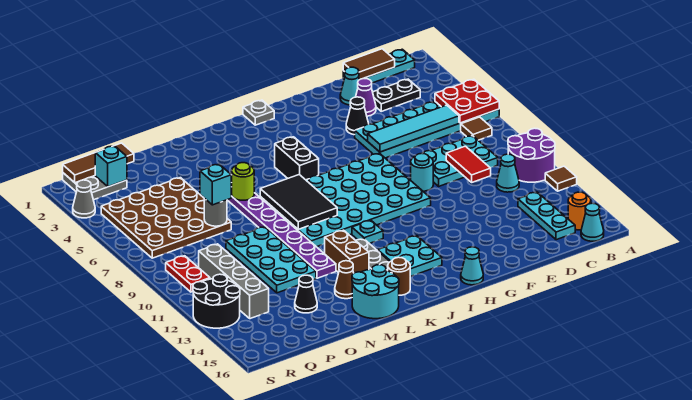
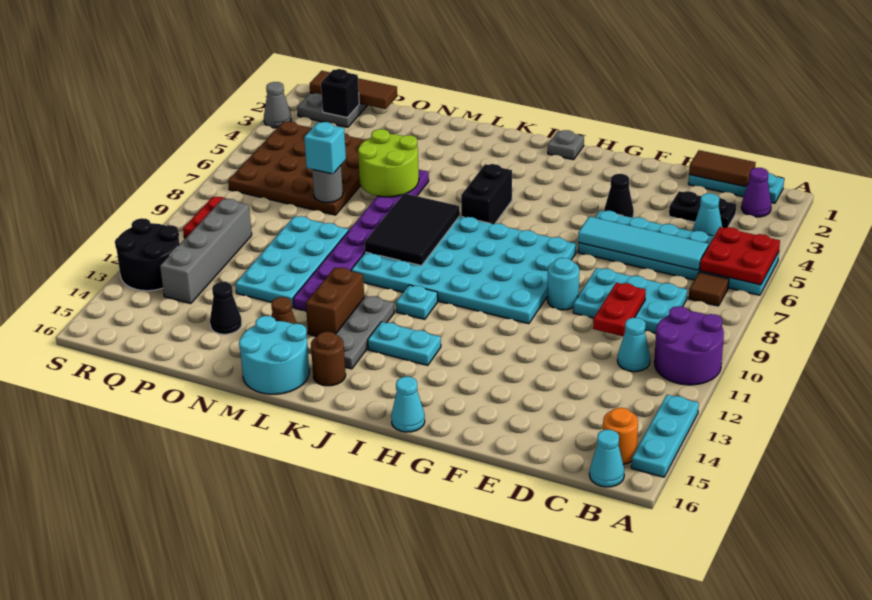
brown 1x1 tile [545,166,577,191] -> none
cyan 1x3 plate [518,192,575,240] -> cyan 1x3 plate moved to [631,395,699,477]
red 1x2 tile [446,146,491,182] -> red 1x2 plate [593,283,646,336]
cyan 1x1 cone [340,67,359,105] -> cyan 1x1 cone moved to [693,193,722,236]
purple 1x1 cone [356,78,376,116] -> purple 1x1 cone moved to [741,168,771,217]
cyan 2x2 plate [378,236,442,277] -> cyan 1x2 plate [368,322,441,365]
lime 1x1 round brick [231,163,254,200] -> lime 2x2 round brick [358,129,419,197]
cyan 1x1 brick [95,146,127,187] -> black 1x1 brick [321,69,359,118]

